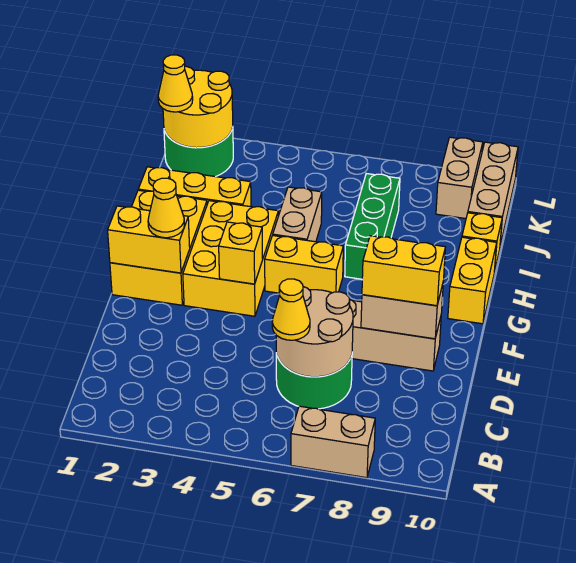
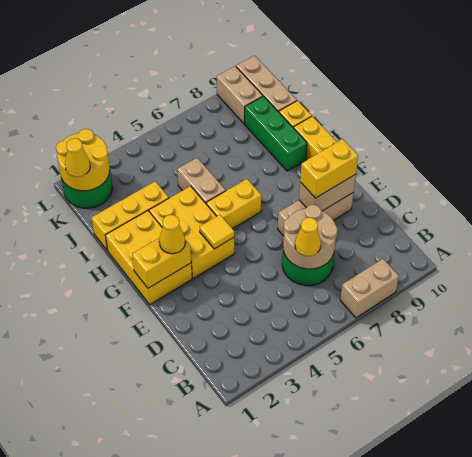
yellow 1x1 brick [219,222,263,284] -> yellow 1x1 tile [200,215,234,249]
green 1x3 brick [345,174,400,279] -> green 1x3 brick moved to [245,96,307,171]

